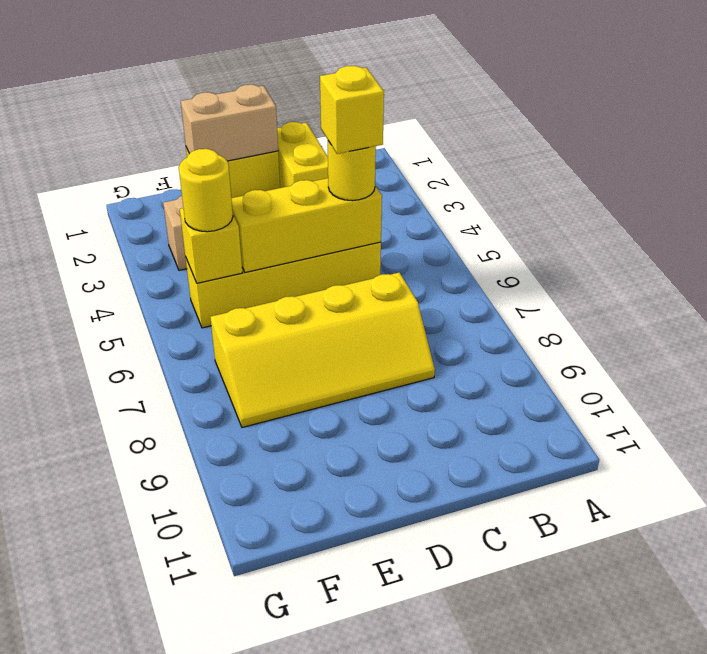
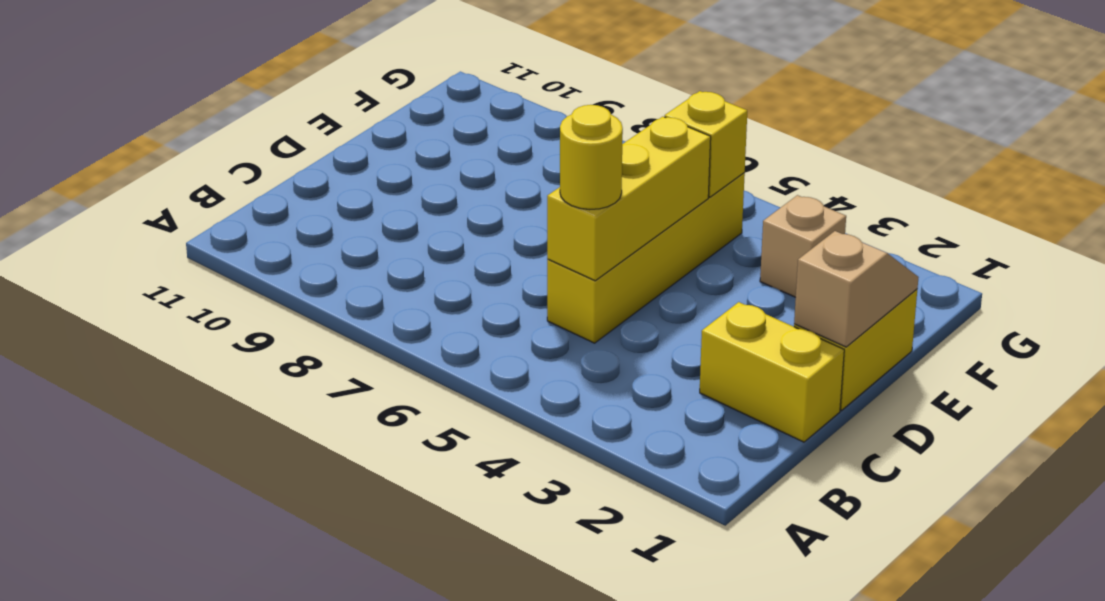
yellow 1x1 brick [320,66,384,154] -> none
yellow 2x4 slope [210,273,435,427] -> none
tan 1x2 brick [181,84,278,161] -> tan 1x2 slope [794,231,919,347]
yellow 1x1 round brick [179,149,233,232] -> none

